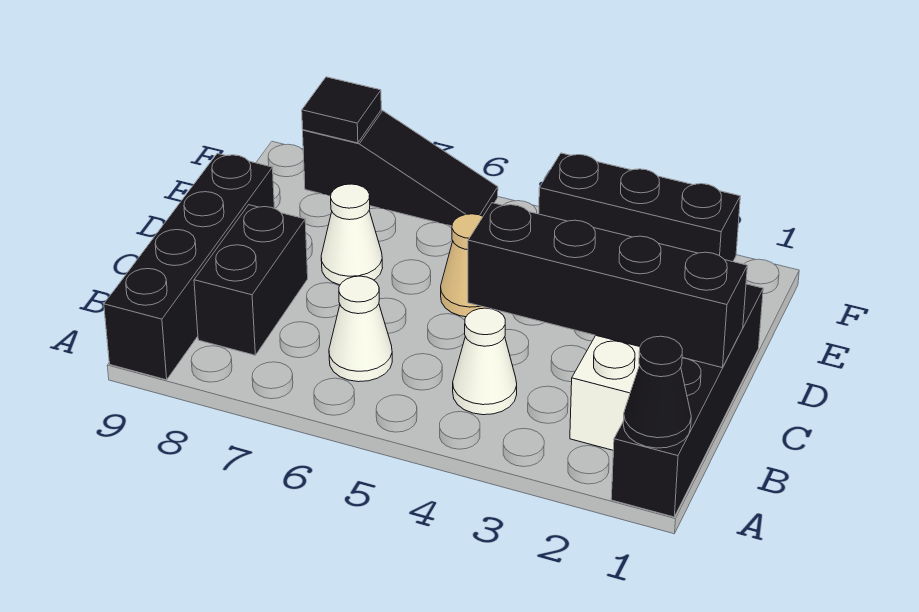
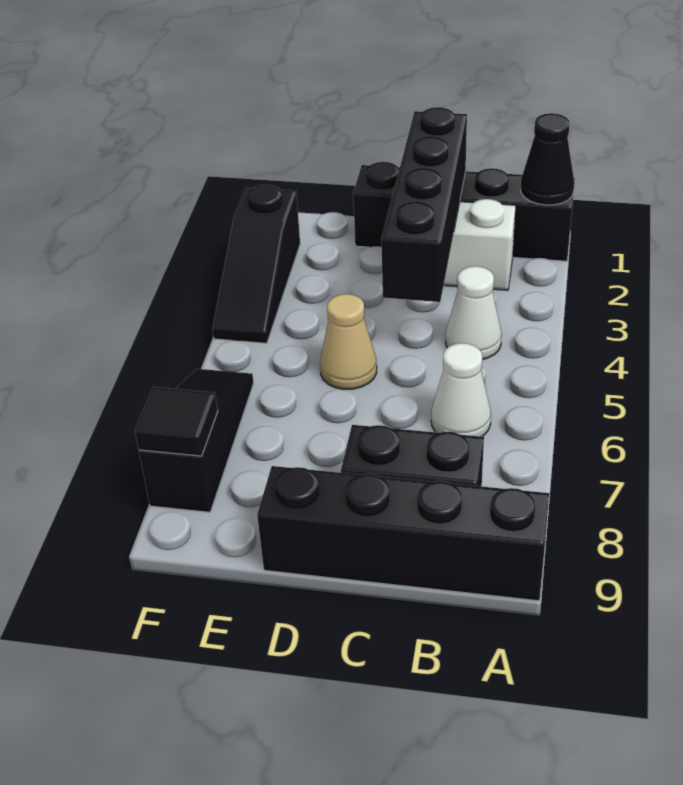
white 1x1 cone [321,184,383,285] -> none
black 1x3 brick [539,153,740,262] -> black 1x3 slope [212,185,300,343]

